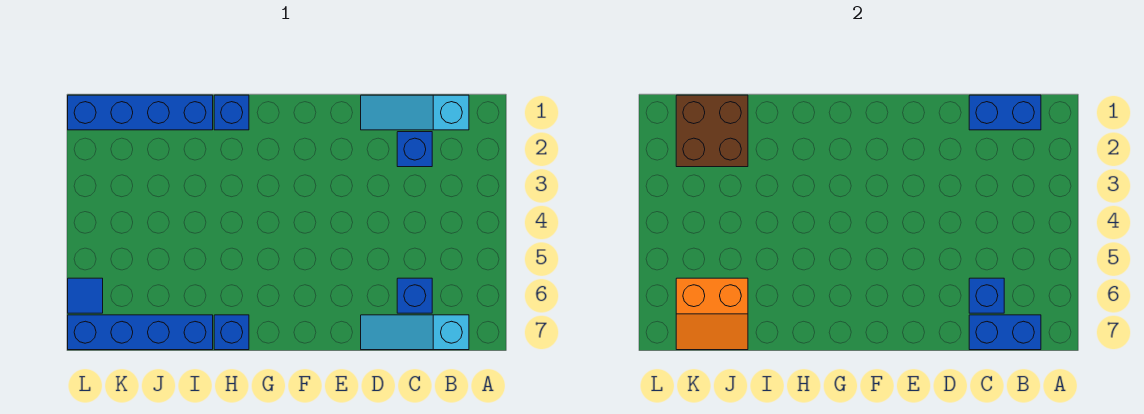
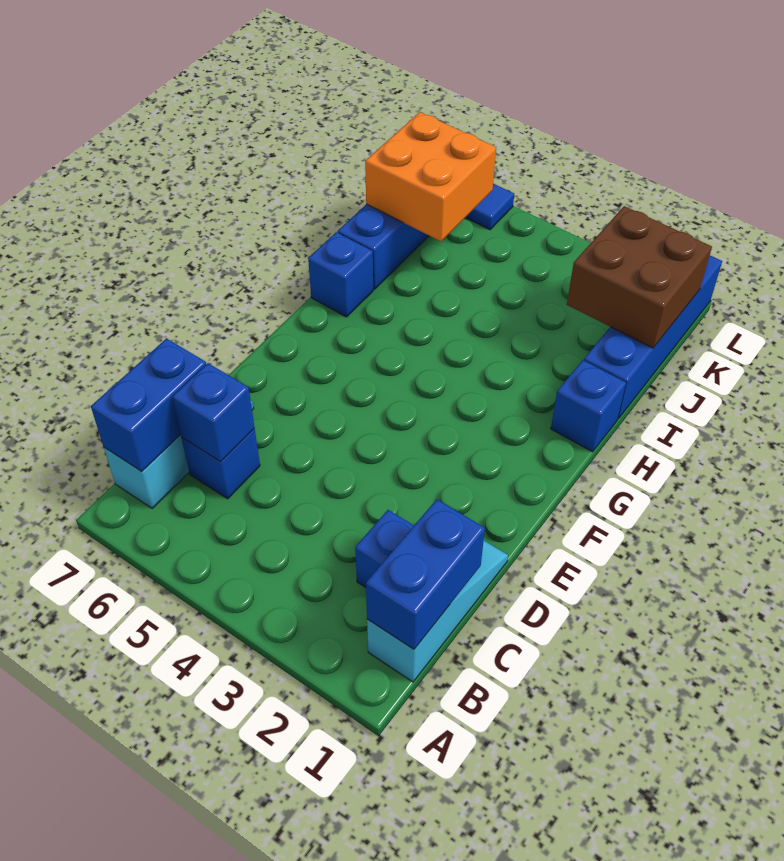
orange 2x2 slope [676,278,748,350] -> orange 2x2 brick [365,112,496,241]

